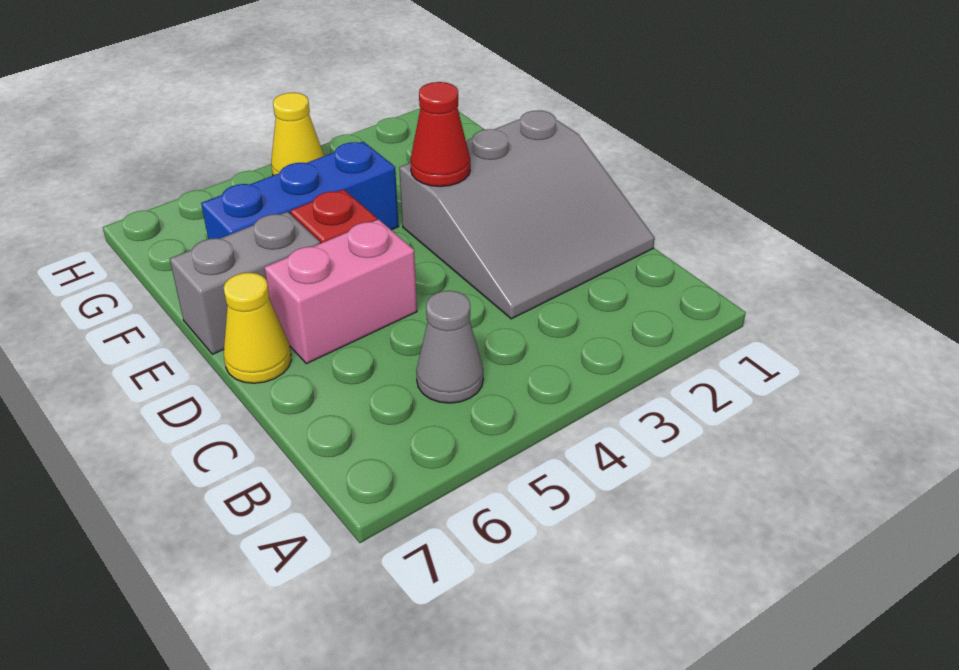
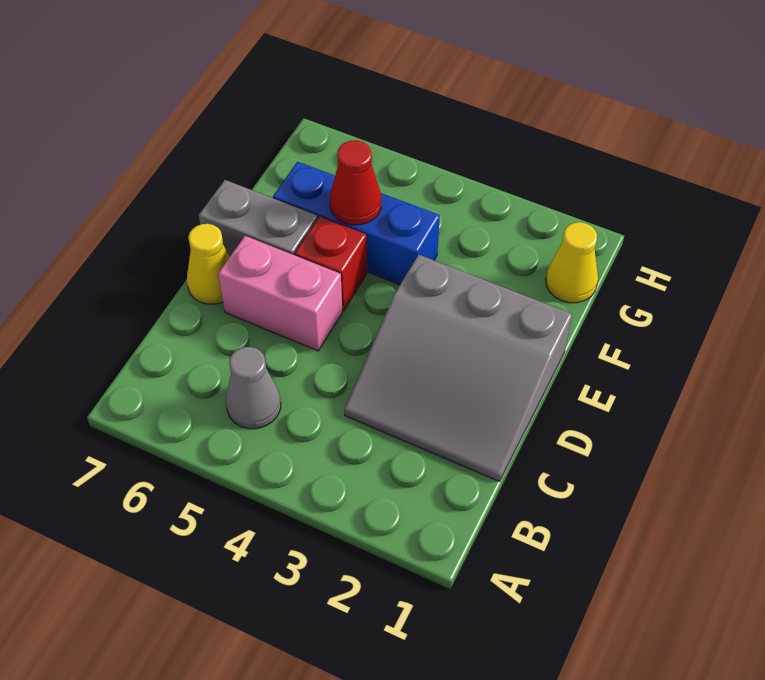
red 1x1 cone [410,82,470,187] -> red 1x1 cone moved to [330,140,381,225]
yellow 1x1 cone [271,93,324,175] -> yellow 1x1 cone moved to [546,222,598,303]

